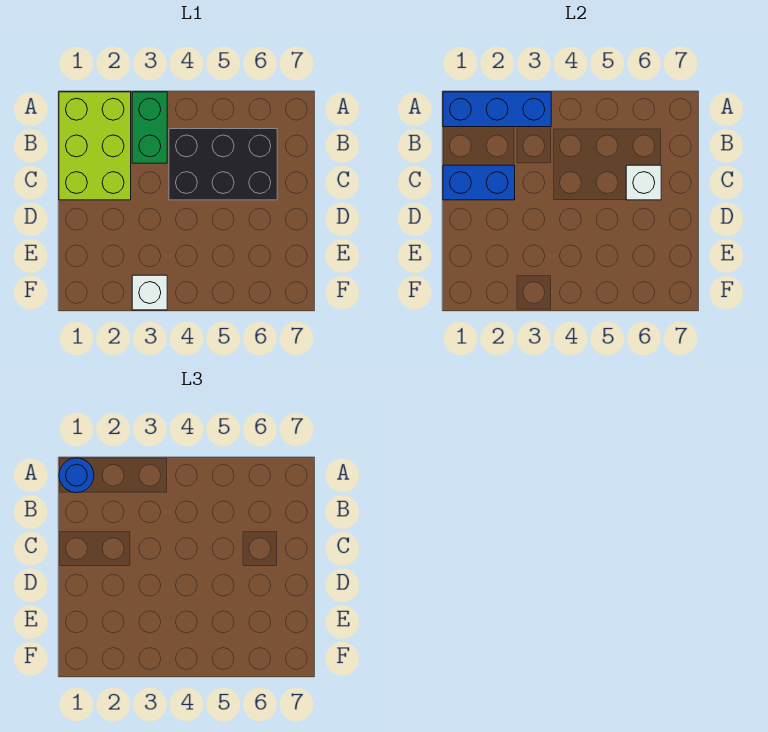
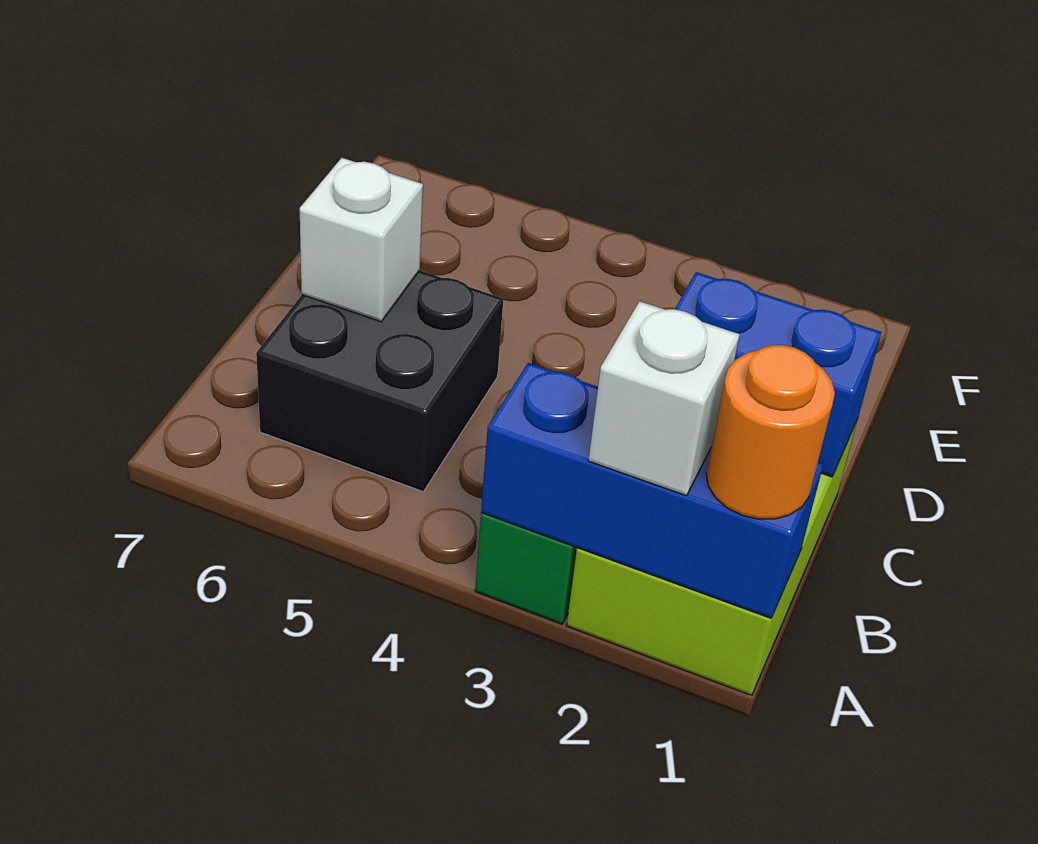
blue 1x1 round brick [59,458,94,493] -> orange 1x1 round brick [706,345,835,519]
black 2x3 brick [169,129,277,200] -> black 2x2 brick [256,270,503,492]
white 1x1 brick [132,275,167,310] -> white 1x1 brick moved to [588,301,740,496]

